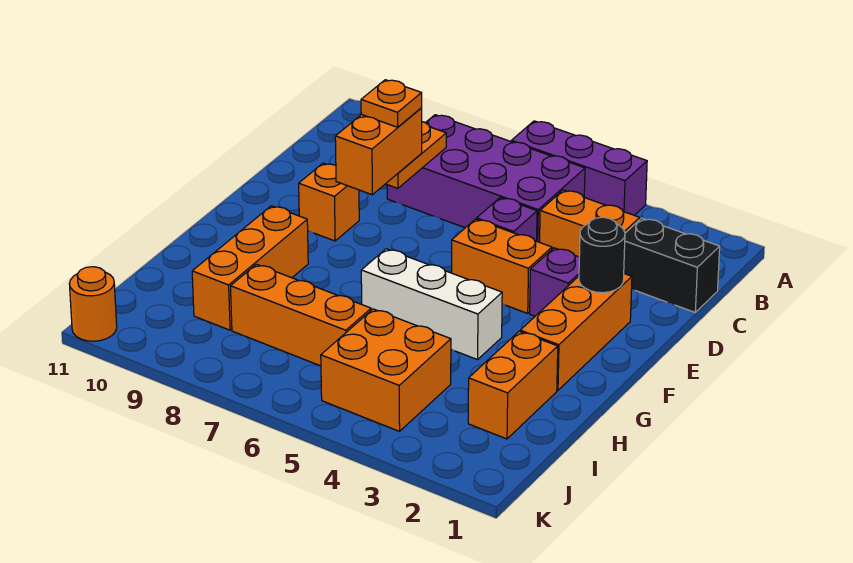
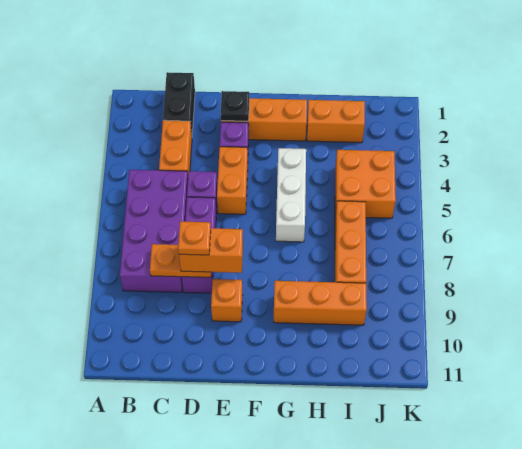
purple 1x3 brick [511,121,647,215] -> purple 1x3 brick moved to [182,197,216,293]
black 1x1 round brick [579,217,625,293] -> black 1x1 plate [221,91,249,121]
orange 1x1 round brick [69,267,117,341] -> none

